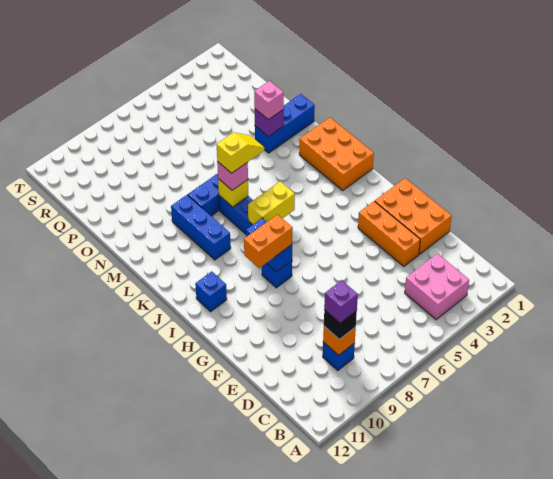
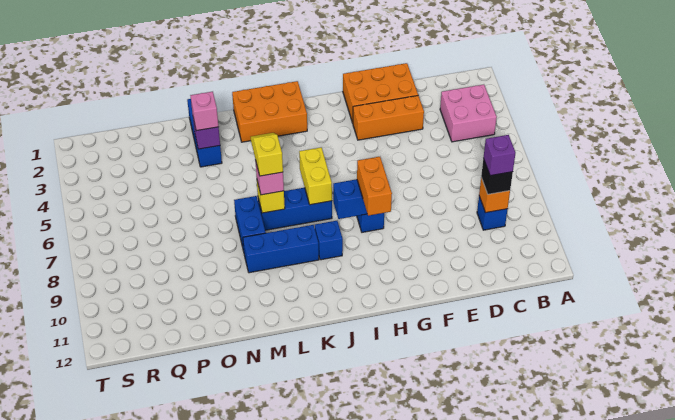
blue 1x1 brick [195,271,227,312] -> blue 1x1 brick moved to [315,221,343,260]

